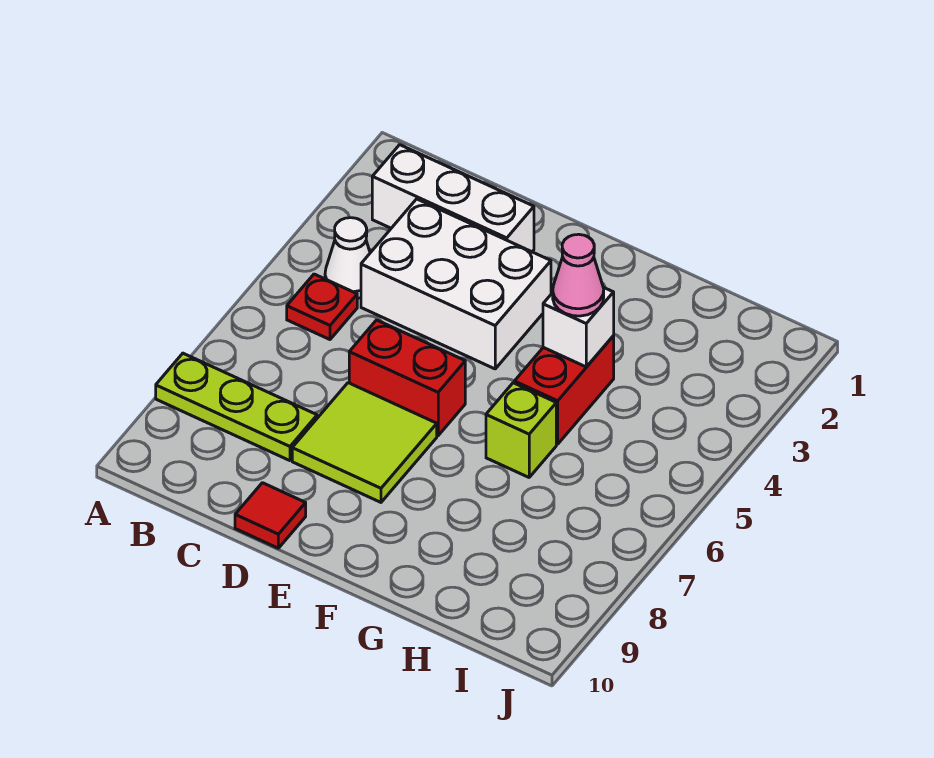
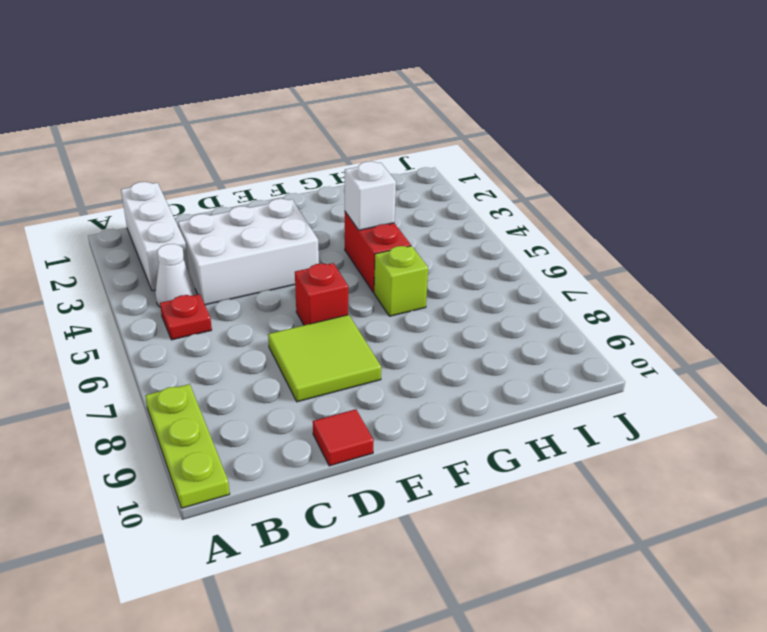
lime 1x3 plate [156,353,317,461] -> lime 1x3 plate turned to [145,384,230,508]
white 1x3 brick [372,145,534,252] -> white 1x3 brick turned to [121,182,189,291]
red 1x2 brick [349,320,465,436] -> red 1x1 brick [295,263,348,325]
pink 1x1 cone [553,234,604,316] -> none

